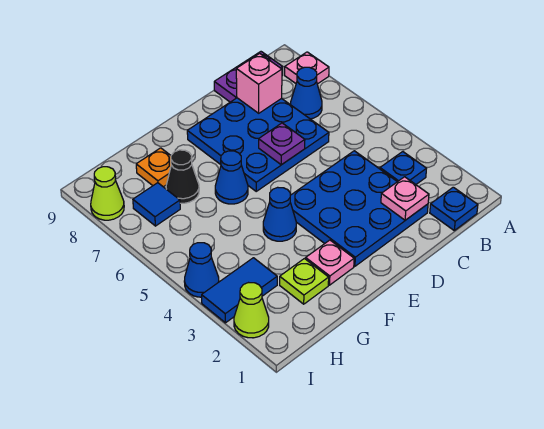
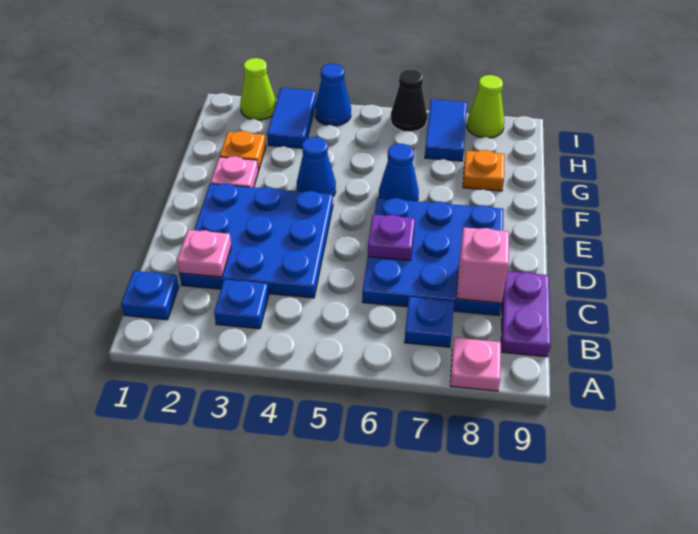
blue 1x1 cone [291,67,322,119] -> blue 1x1 plate [405,297,454,347]
lime 1x1 plate [280,259,329,304] -> orange 1x1 plate [220,131,266,171]
black 1x1 cone [166,150,199,203] -> black 1x1 cone moved to [391,69,427,132]
blue 1x1 tile [133,183,180,226] -> blue 1x2 tile [425,99,467,161]

